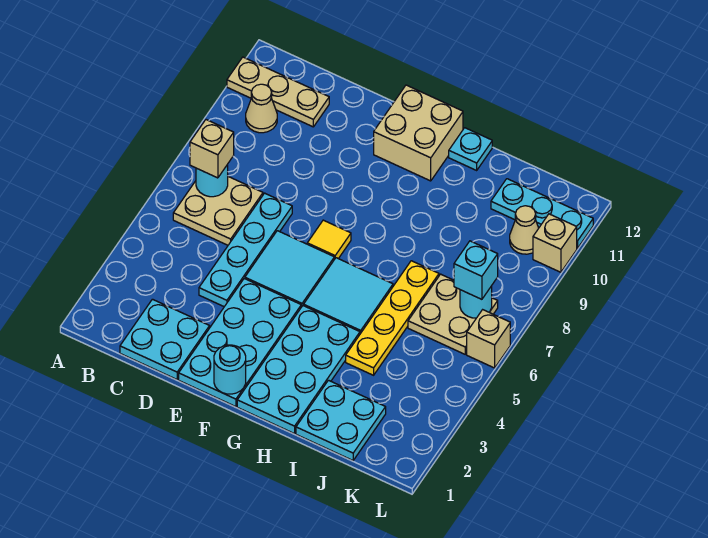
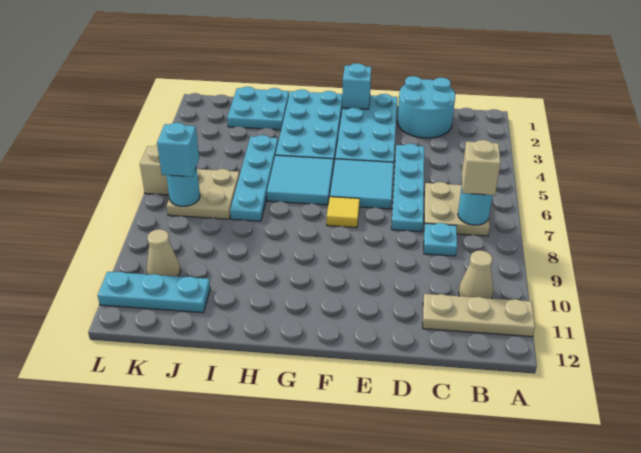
cyan 2x2 plate [120,299,210,379] -> cyan 2x2 round brick [397,76,455,138]
cyan 1x1 round brick [214,345,246,394] -> cyan 1x1 brick [342,63,371,109]
tan 2x2 brick [374,85,463,181] -> none
cyan 1x1 plate [449,128,492,170] -> cyan 1x1 plate moved to [424,223,457,256]
yellow 1x4 plate [346,261,439,375] -> cyan 1x4 plate [230,135,278,221]
tan 1x1 brick [533,214,577,272] -> none

